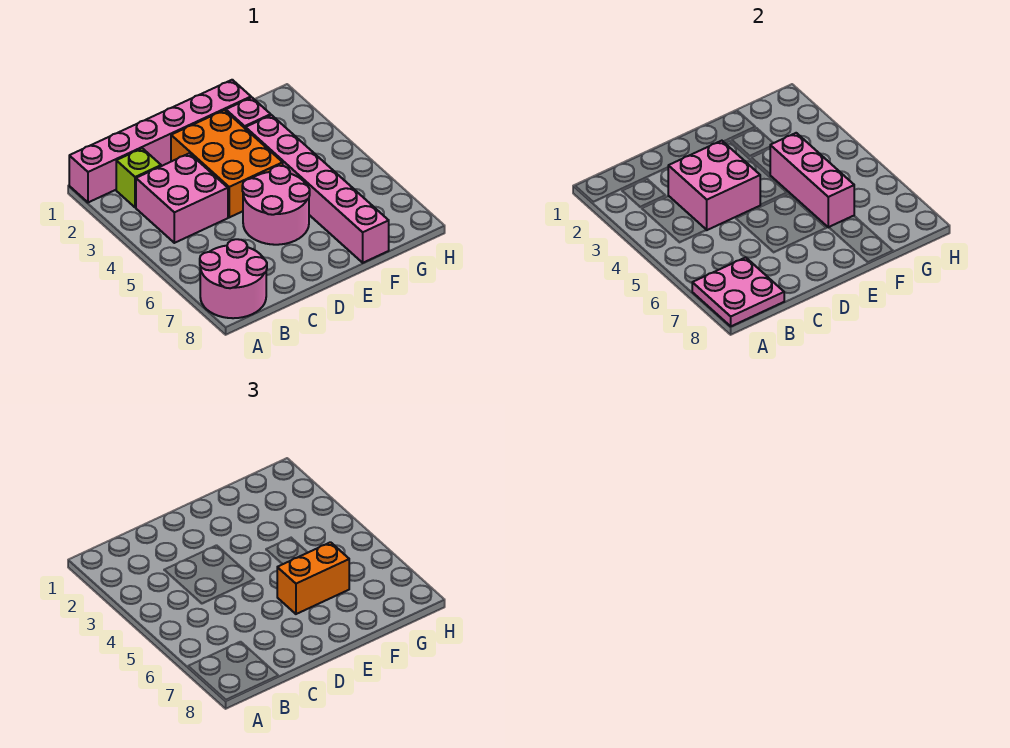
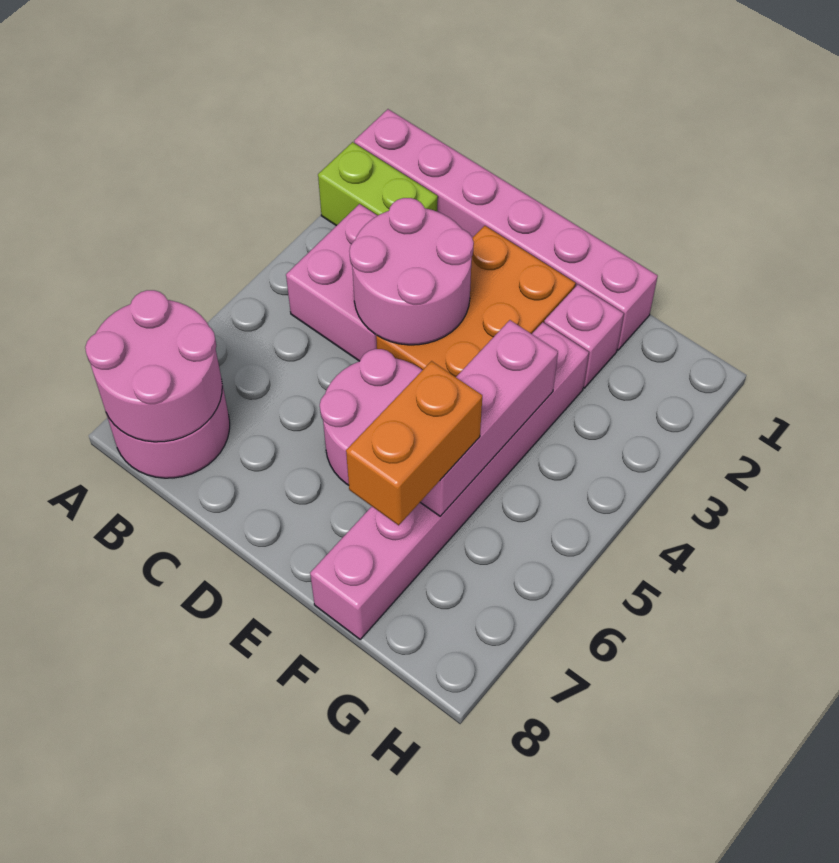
pink 2x2 plate [692,257,784,326] -> pink 2x2 round brick [85,290,222,442]
lime 1x1 brick [116,148,161,207] -> lime 1x2 brick [318,142,438,226]
pink 2x2 brick [668,141,760,230] -> pink 2x2 round brick [349,198,474,345]
orange 1x2 brick [277,542,349,614] -> orange 1x2 brick turned to [346,361,482,525]

